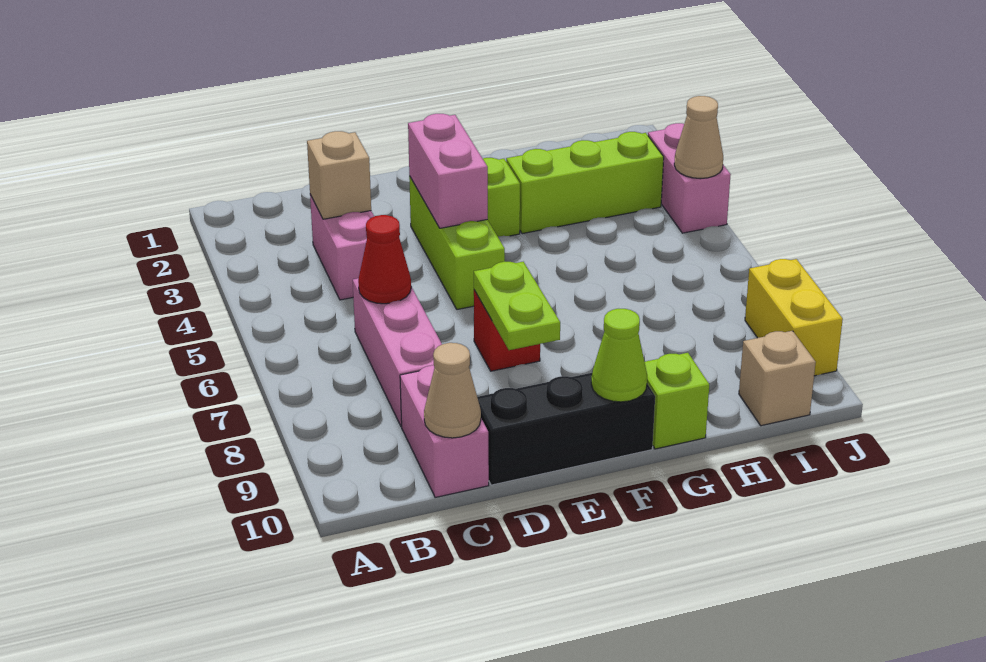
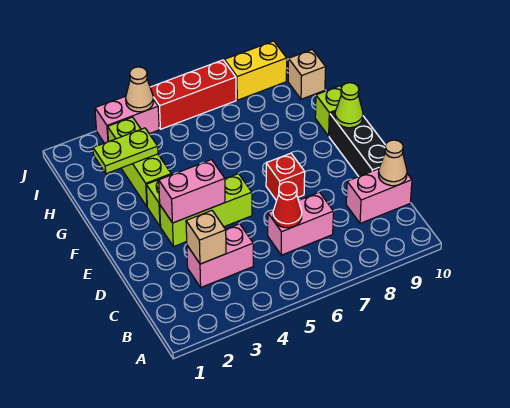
pink 1x3 brick [353,278,442,427] -> pink 1x2 brick [268,192,333,255]
lime 1x2 plate [474,262,560,350] -> lime 1x2 plate moved to [93,128,158,174]
none -> red 1x3 brick [150,60,236,129]

